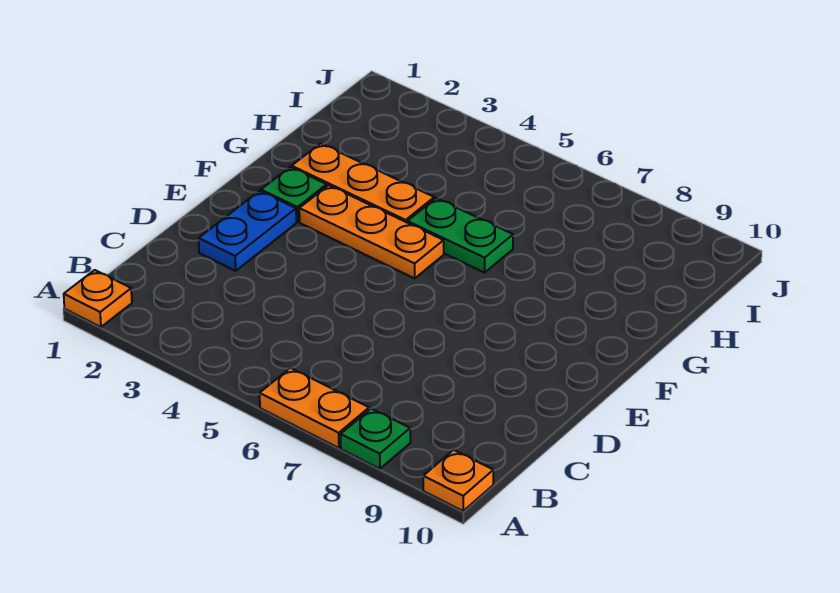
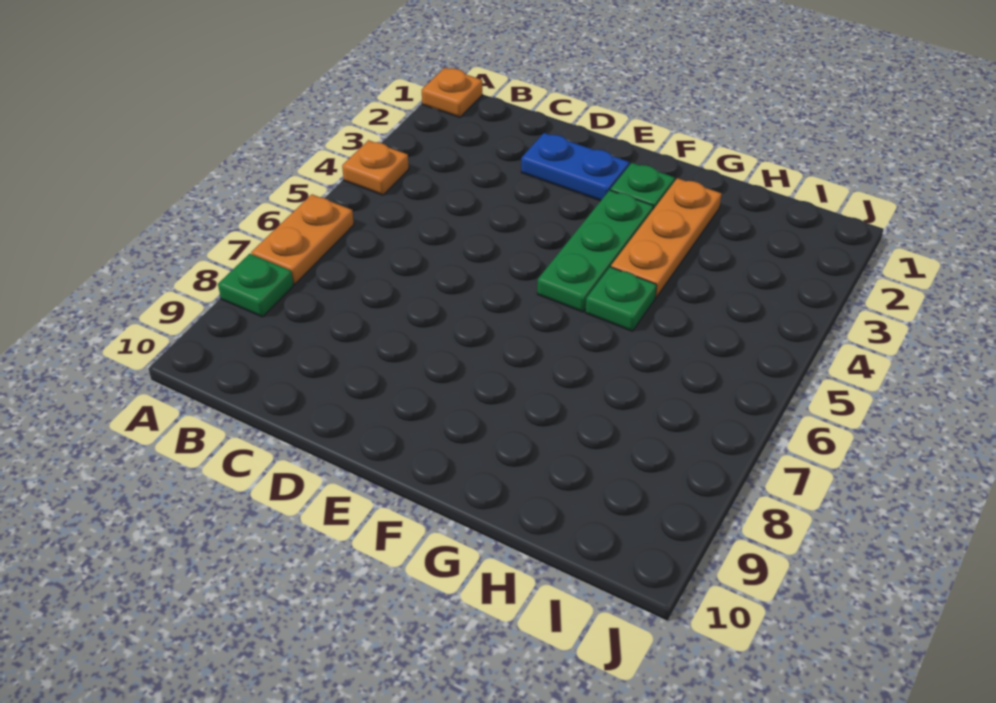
orange 1x1 plate [423,450,493,511] -> orange 1x1 plate moved to [342,140,409,195]
orange 1x3 plate [299,185,444,278] -> green 1x3 plate [537,190,653,312]
green 1x2 plate [408,198,513,273] -> green 1x1 plate [585,267,657,331]

